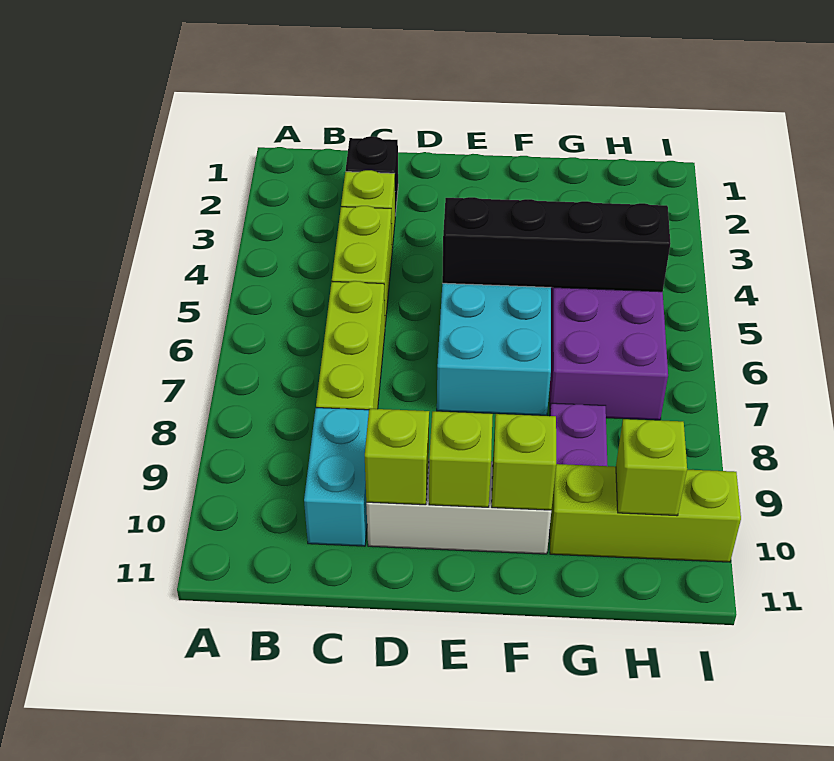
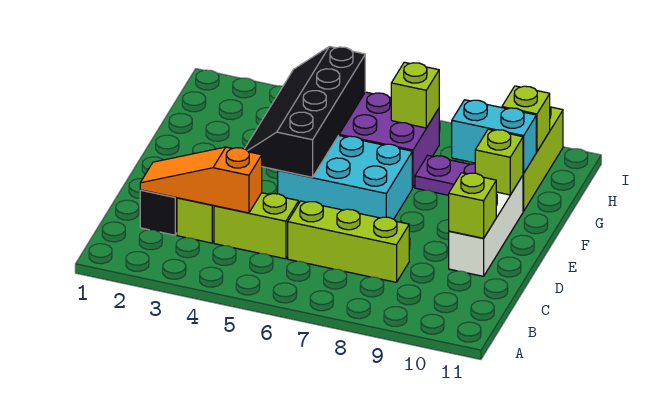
none -> orange 1x3 slope [140,147,262,213]
cyan 1x2 brick [304,408,369,546] -> cyan 1x2 brick moved to [452,100,536,173]
lime 1x1 brick [429,411,493,507] -> lime 1x1 brick moved to [391,62,439,128]

